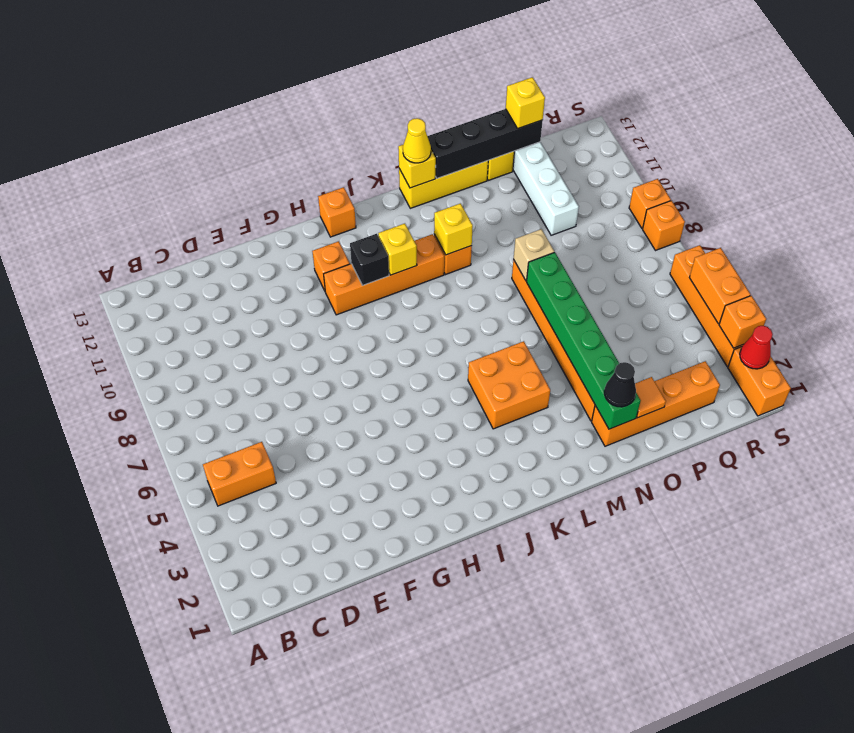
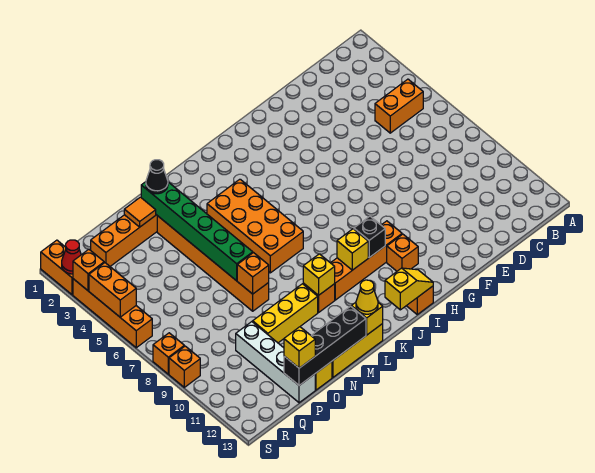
none -> yellow 1x2 slope [385,268,433,310]
orange 2x2 brick [468,341,550,429] -> orange 2x4 brick [207,179,303,273]
none -> yellow 1x3 brick [253,284,318,343]
tan 1x1 brick [514,229,554,281] -> orange 1x1 brick [237,253,269,294]

